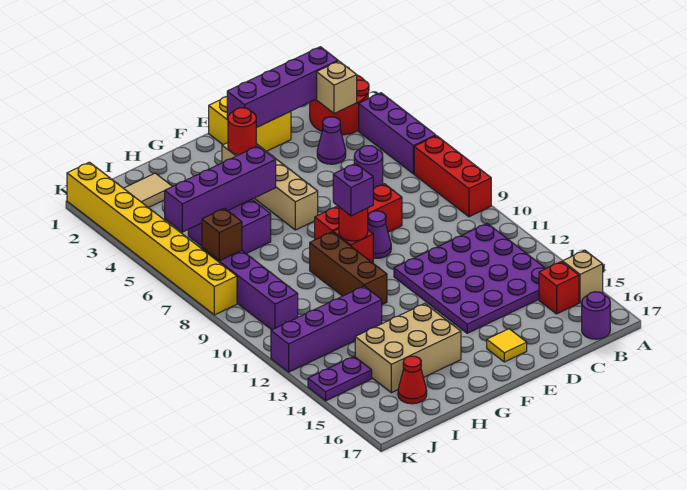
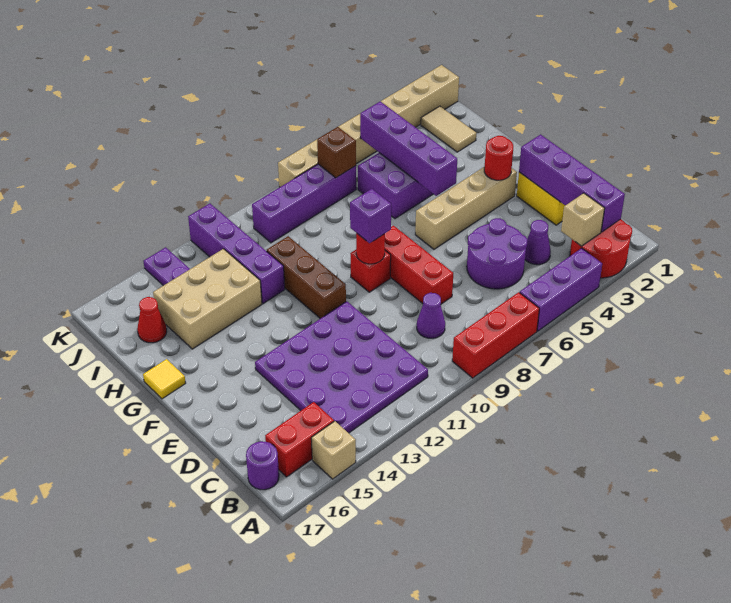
red 1x1 brick [539,262,579,314] -> red 1x2 brick [265,402,334,477]
purple 1x1 round brick [354,146,383,189] -> purple 2x2 round brick [467,218,527,289]
purple 1x1 cone [368,211,391,258] -> purple 1x1 cone moved to [417,293,445,338]
yellow 1x1 tile [487,329,527,362] -> yellow 1x1 tile moved to [143,359,186,399]
brown 1x3 brick [310,232,387,304] -> brown 1x3 brick turned to [267,236,346,319]
tan 2x3 brick [355,304,461,393] -> tan 2x3 brick turned to [153,249,262,349]
yellow 1x8 brick [67,162,237,315] -> tan 1x8 brick [278,65,459,187]

